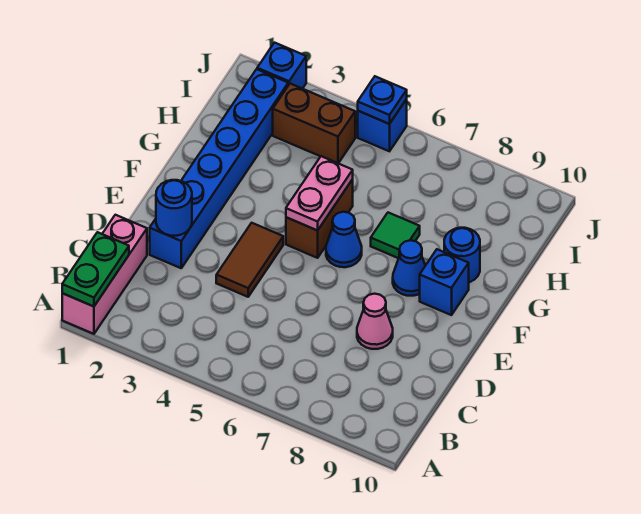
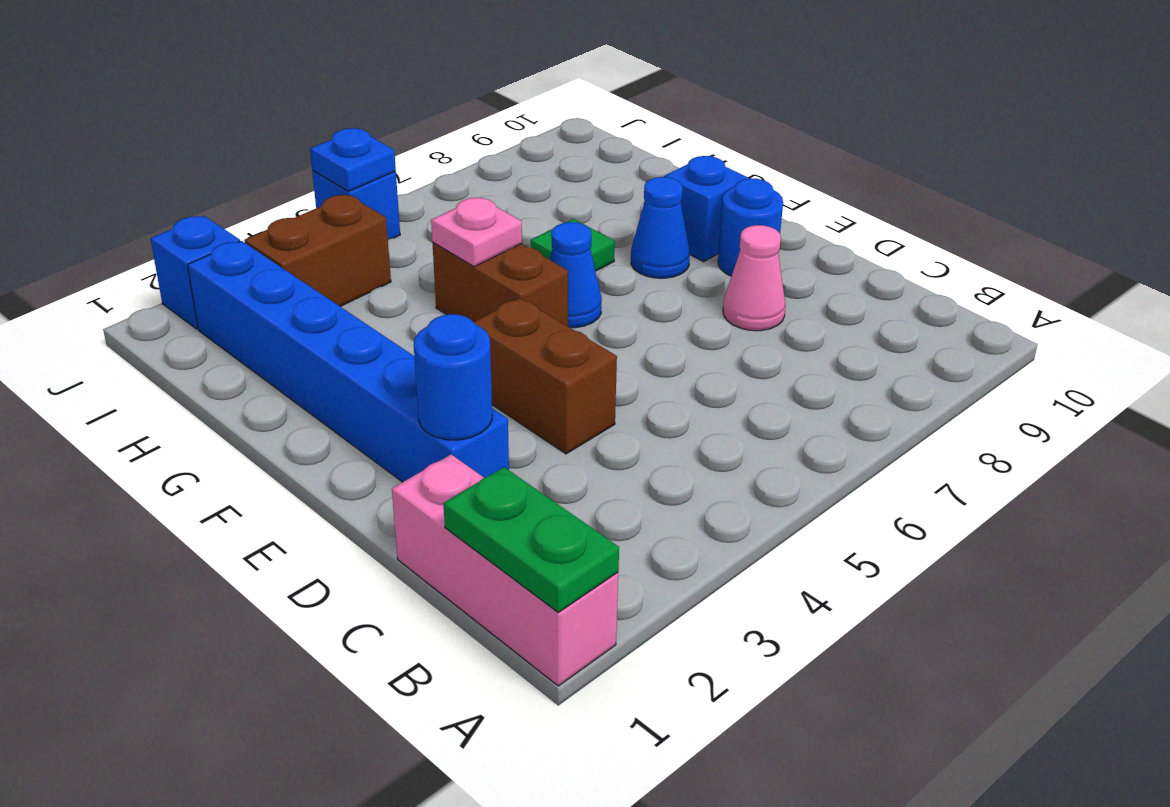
brown 1x2 tile [216,223,283,297] -> brown 1x2 brick [474,298,617,454]
pink 1x2 plate [286,156,353,231] -> pink 1x1 plate [431,197,522,267]
blue 1x1 round brick [444,228,480,282] -> blue 1x1 round brick moved to [718,178,783,276]

